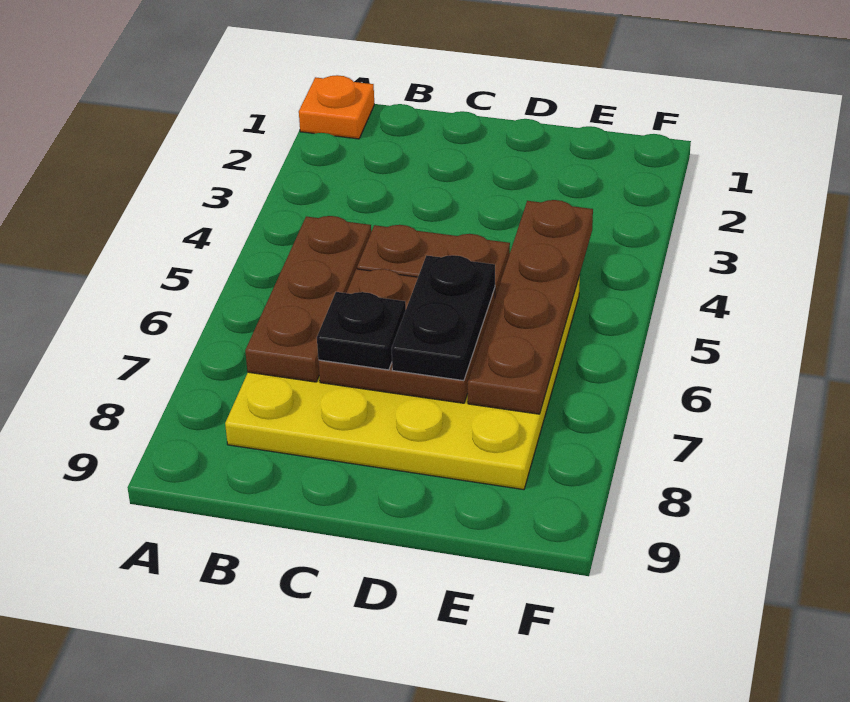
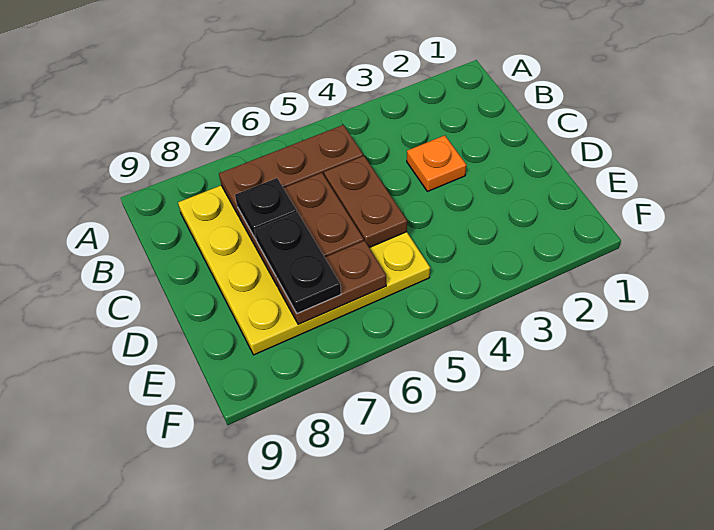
orange 1x1 plate [299,75,374,139] -> orange 1x1 plate moved to [407,135,466,192]
black 1x2 plate [392,255,495,381] -> black 1x2 plate turned to [255,212,341,314]
brown 1x4 plate [468,200,593,414] -> brown 1x2 plate [277,241,386,324]

